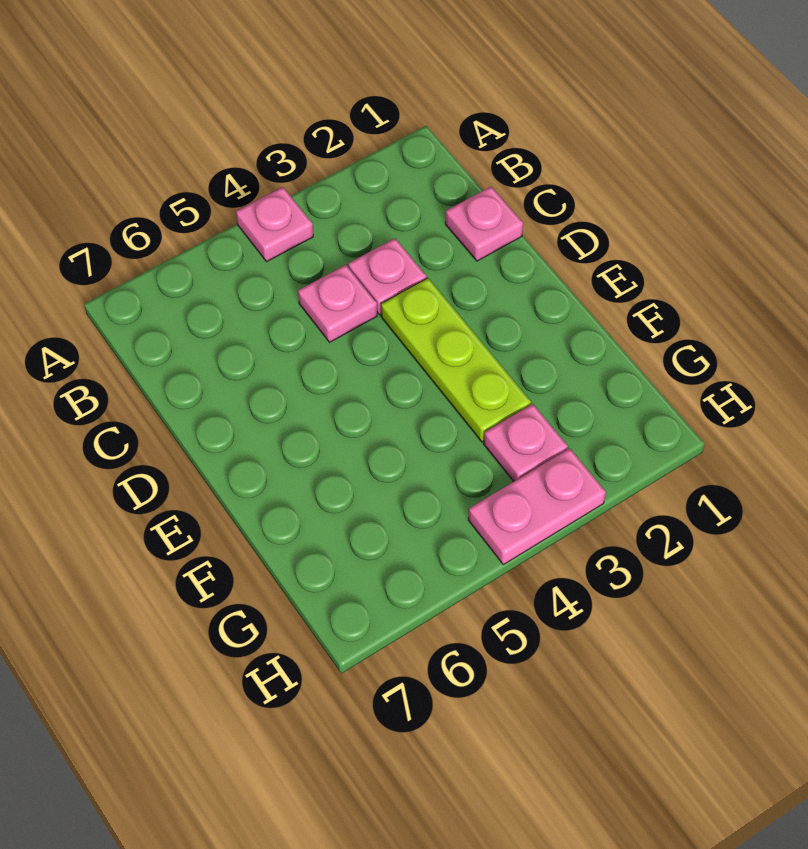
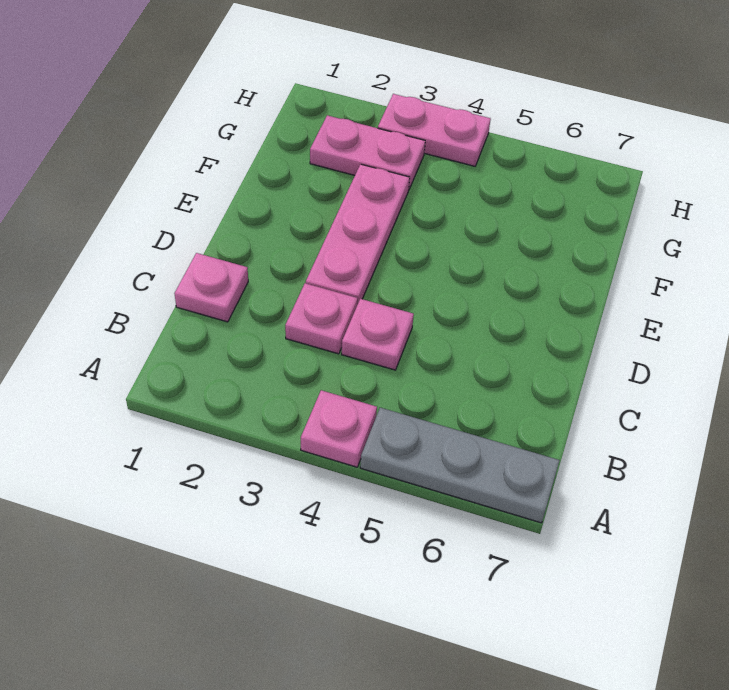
none -> grey 1x3 plate [360,408,560,523]
lime 1x3 plate [381,278,531,442] -> pink 1x3 plate [306,164,410,305]
pink 1x1 plate [484,404,568,481] -> pink 1x2 plate [310,115,425,189]

